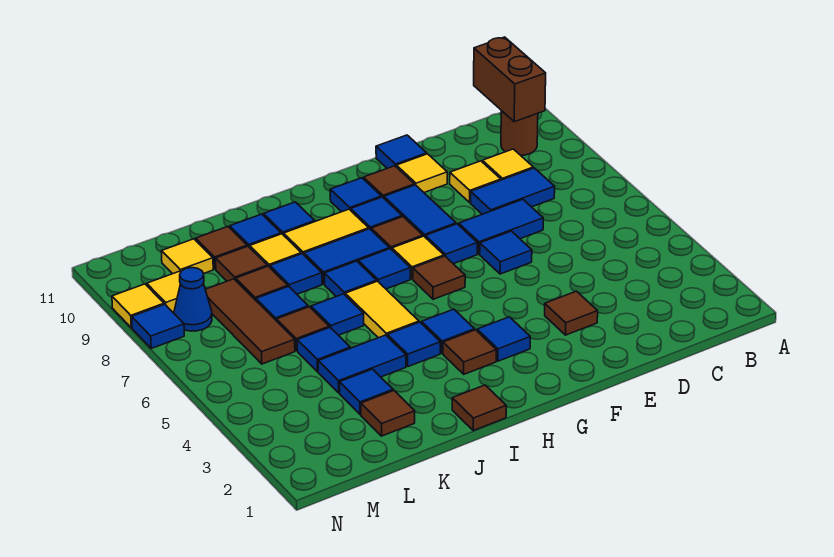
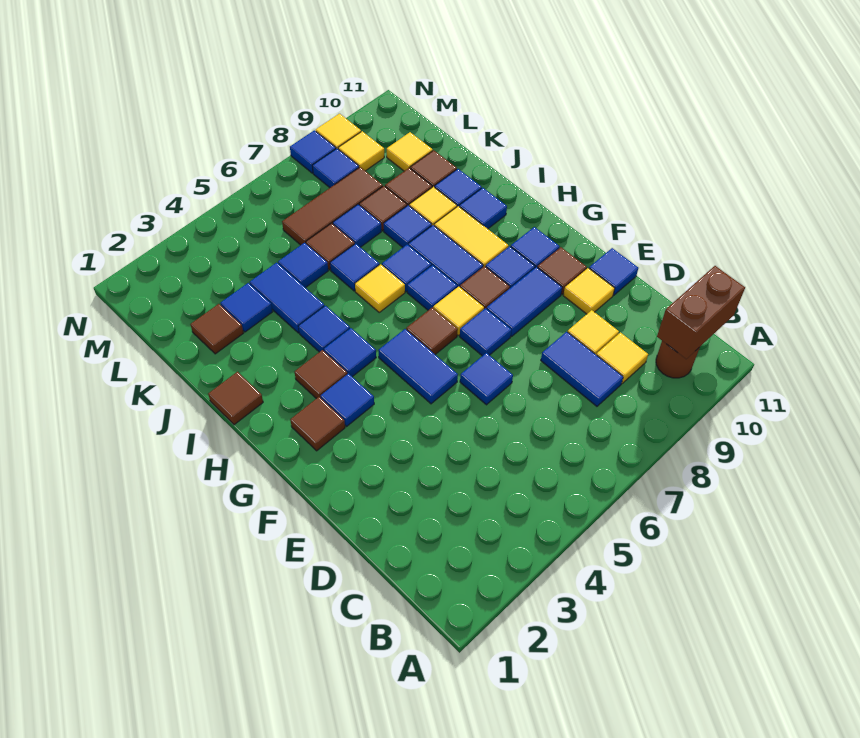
blue 1x2 tile [459,199,543,254] -> blue 1x2 tile moved to [378,329,458,404]
brown 1x1 tile [545,291,598,335] -> brown 1x1 tile moved to [290,397,345,451]
yellow 1x2 tile [345,281,419,338] -> yellow 1x1 tile [355,264,405,312]
blue 1x1 cone [174,268,212,331] -> blue 1x1 tile [312,149,359,188]

